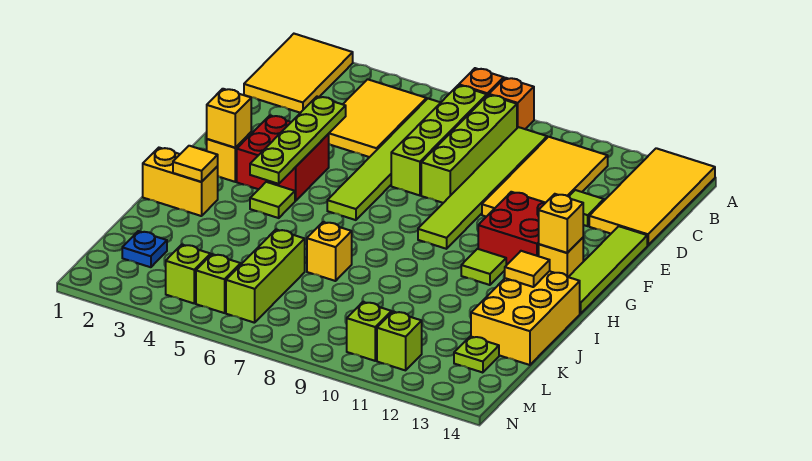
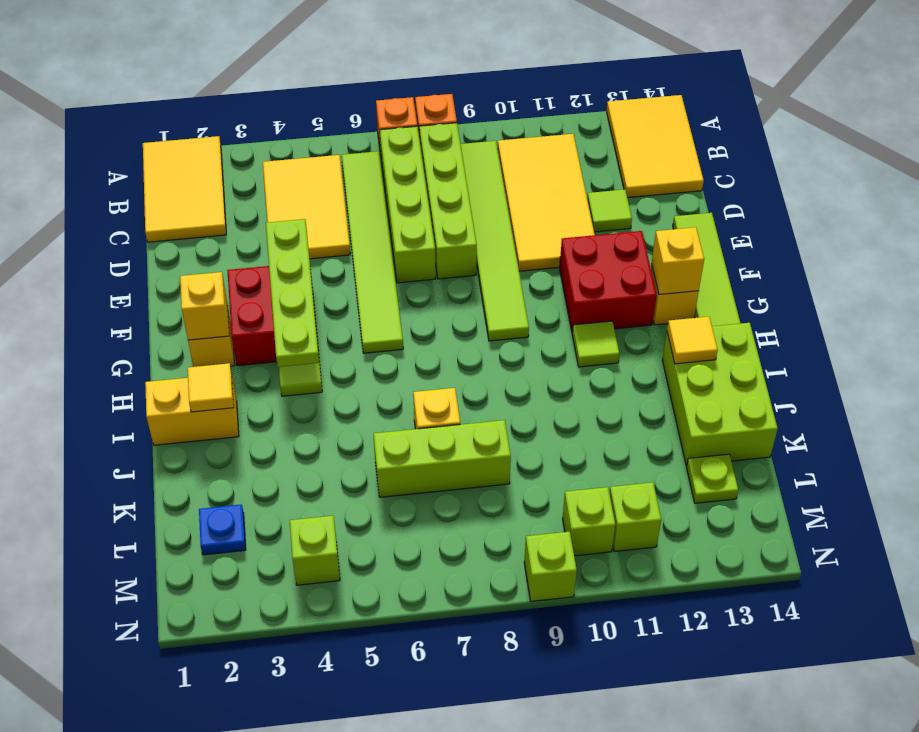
yellow 2x4 tile [589,148,715,245] -> yellow 2x3 tile [607,95,704,198]
yellow 2x3 brick [471,271,580,365] -> lime 2x3 brick [662,323,778,466]
lime 1x3 brick [226,230,305,323] -> lime 1x3 brick turned to [373,420,511,497]
lime 1x1 brick [196,254,241,313] -> lime 1x1 brick moved to [524,532,577,601]

